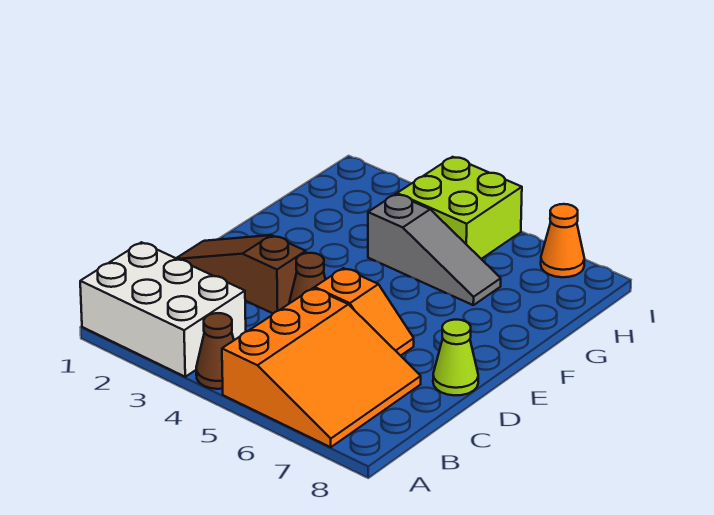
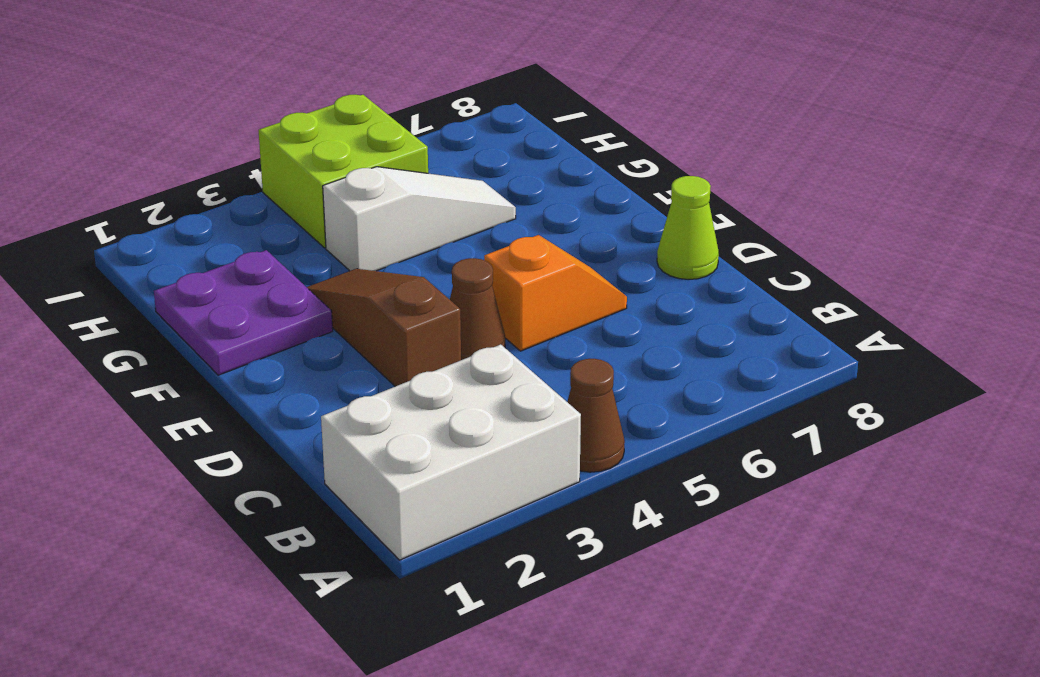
orange 3x3 slope [222,288,421,447] -> none
brown 1x3 slope [176,235,306,313] -> brown 1x3 slope turned to [307,269,461,386]
none -> purple 2x2 plate [154,250,333,375]
grey 1x3 slope [368,194,501,305] -> white 1x3 slope [323,167,516,271]
orange 1x1 cone [541,204,584,277] -> none

